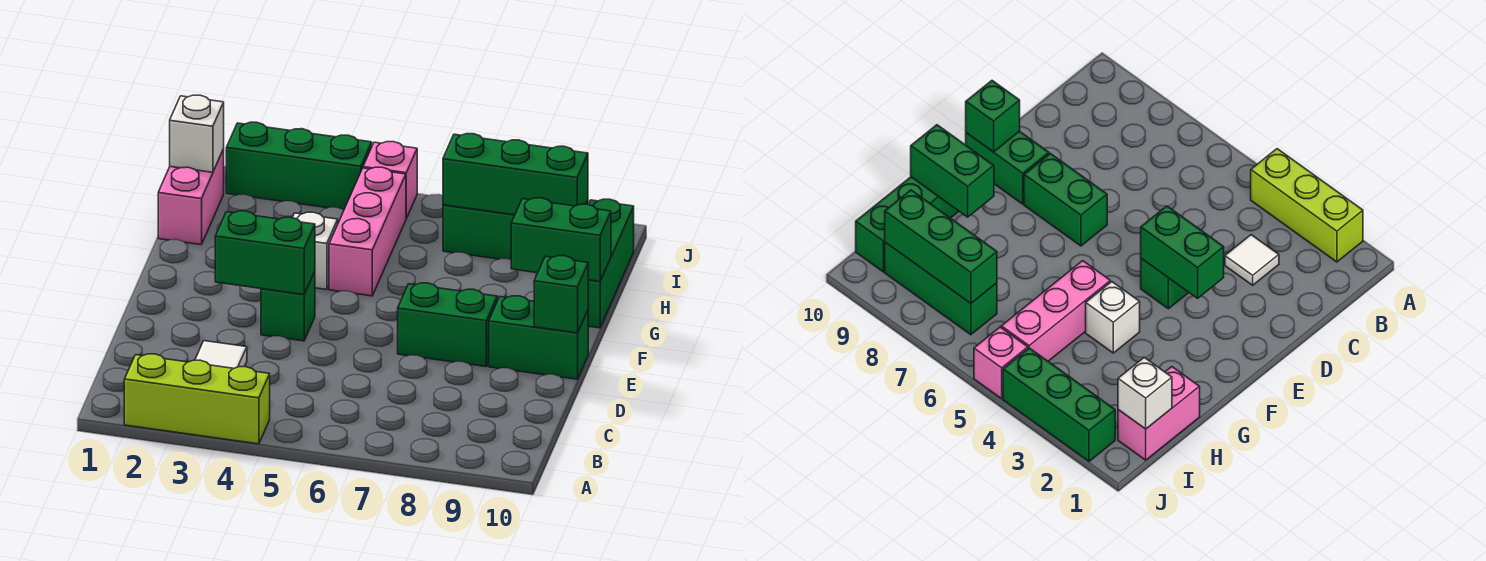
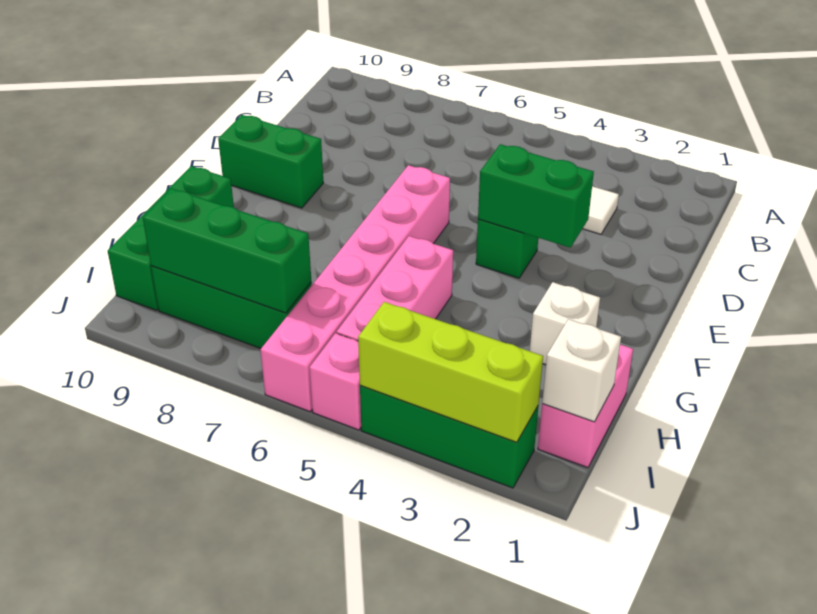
lime 1x3 brick [124,354,270,444] -> lime 1x3 brick moved to [358,302,543,442]
none -> pink 1x6 brick [261,165,450,412]
green 1x2 brick [398,283,497,367] -> none
green 1x1 brick [534,256,588,333] -> none
white 1x1 brick [292,212,338,290] -> white 1x1 brick moved to [530,282,600,365]
green 1x2 brick [511,198,611,281] -> none

